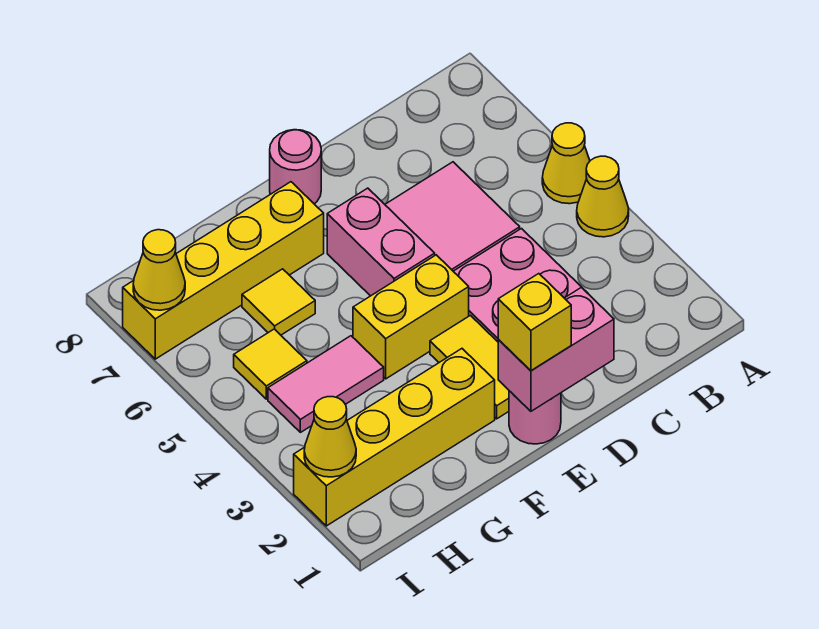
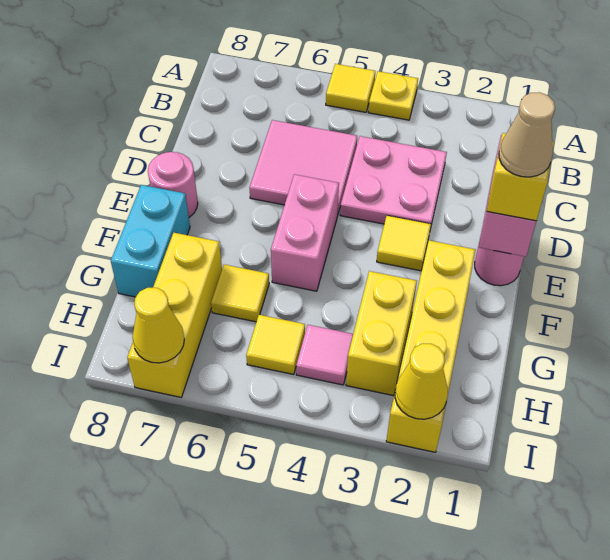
yellow 1x1 cone [577,156,629,237] -> yellow 1x1 plate [368,71,418,120]
yellow 1x1 cone [542,123,590,204] -> yellow 1x1 tile [326,64,375,112]
none -> tan 1x1 cone [499,92,555,177]
yellow 1x2 tile [430,315,509,419] -> yellow 1x1 tile [377,216,431,271]
yellow 1x2 brick [353,255,469,379] -> yellow 1x2 brick moved to [346,271,417,396]
pink 1x2 brick [327,188,435,296] -> pink 1x2 brick turned to [271,174,339,291]
yellow 1x4 brick [123,182,324,359] -> yellow 1x3 brick [127,233,222,397]
none -> cyan 1x2 brick [111,185,190,297]
pink 1x2 tile [268,336,384,432] -> pink 1x1 tile [296,325,353,385]

